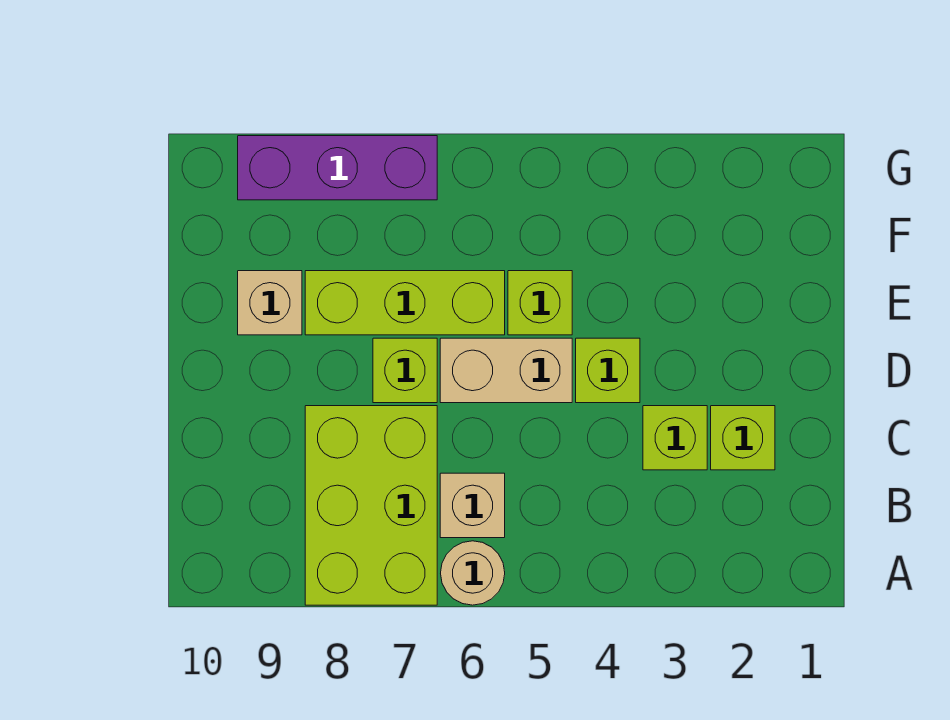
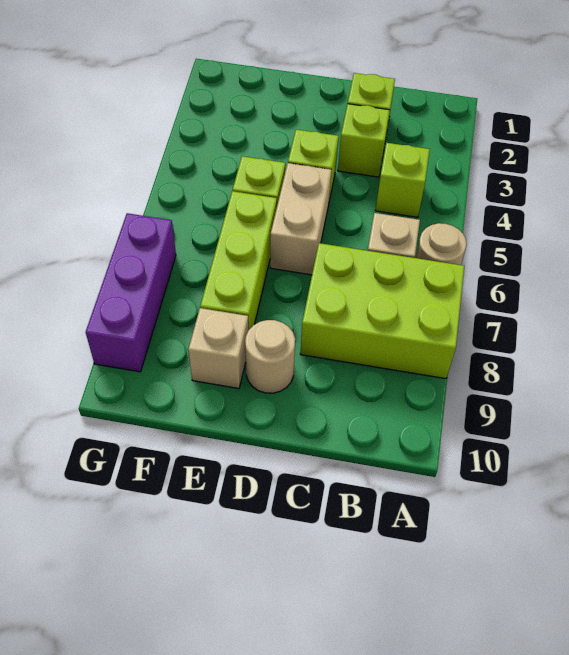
lime 1x1 brick [373,338,437,403] -> lime 1x1 brick moved to [375,143,430,217]
none -> tan 1x1 round brick [245,320,295,393]

